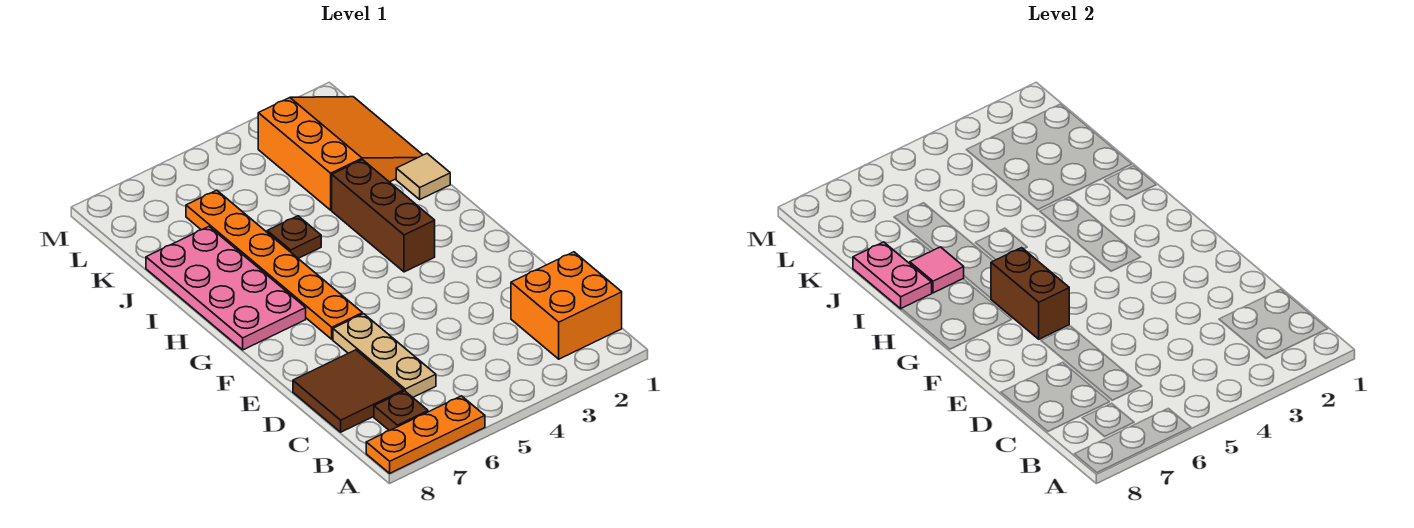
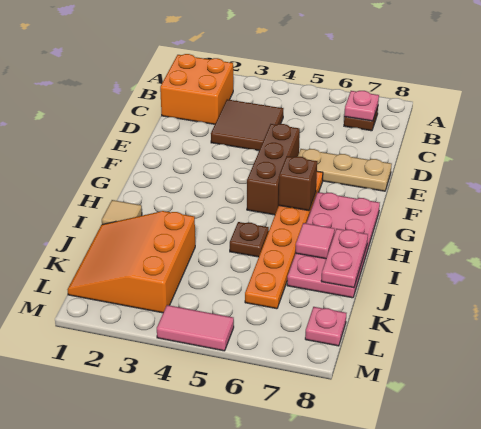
orange 1x3 plate [366,396,485,473] -> none
none -> pink 1x1 plate [344,91,379,121]
tan 1x3 plate [333,314,436,397] -> tan 1x3 plate turned to [298,149,392,191]
brown 2x2 tile [293,350,404,432] -> brown 2x2 tile moved to [211,99,283,151]
brown 1x2 brick [991,248,1069,339] -> brown 1x1 brick [279,156,317,211]
brown 1x3 brick [332,160,435,272] -> brown 1x3 brick moved to [247,124,300,215]
none -> pink 1x1 plate [305,307,346,346]
none -> pink 1x2 tile [157,305,234,351]

